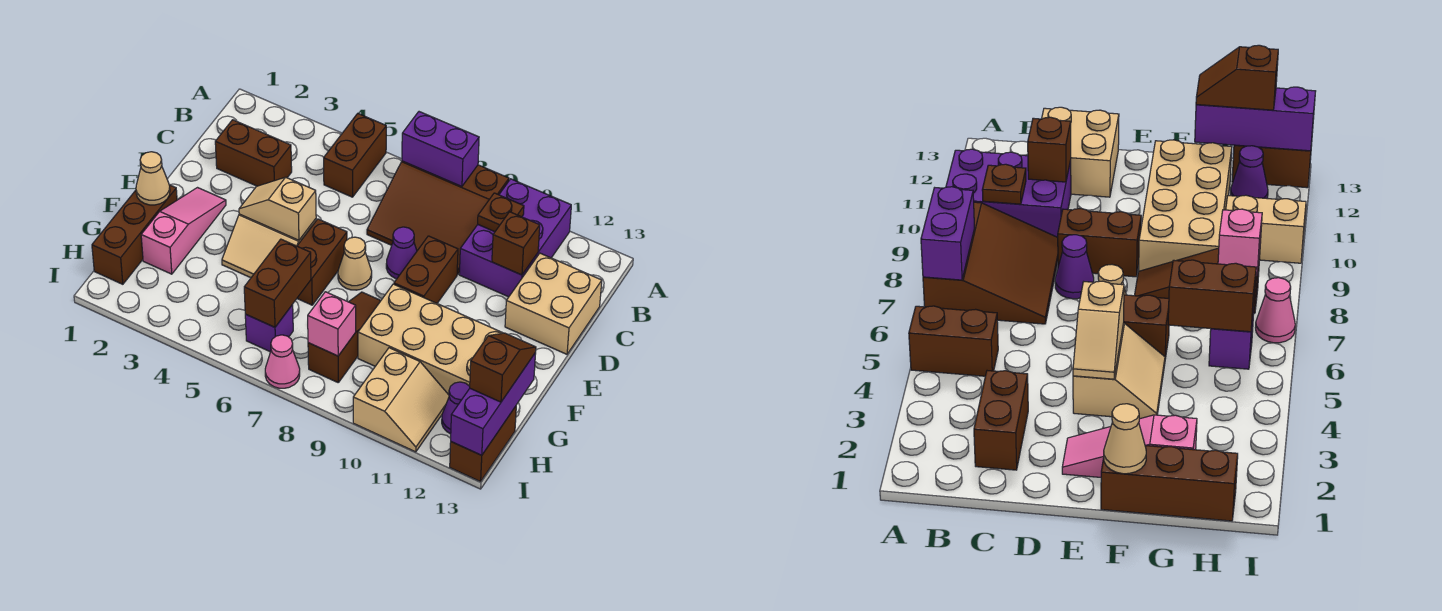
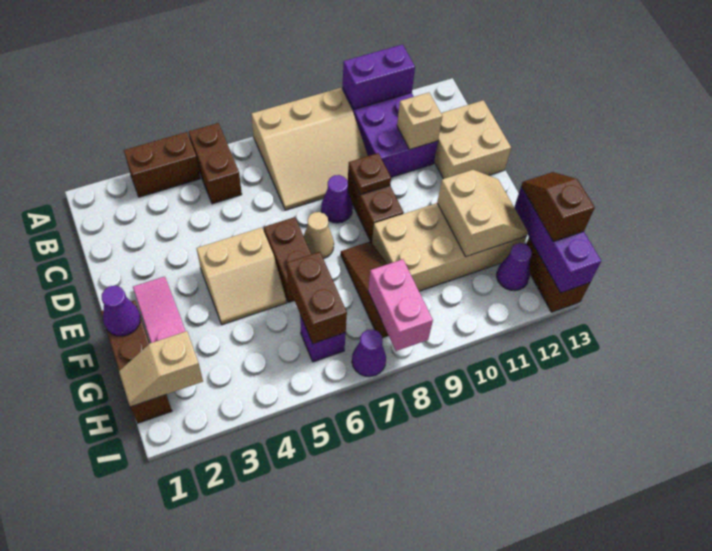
brown 3x3 slope [367,161,509,274] -> tan 3x3 slope [251,88,368,210]
purple 1x2 brick [402,112,479,186] -> purple 1x2 brick moved to [343,44,415,109]
brown 1x1 plate [478,193,524,232] -> brown 1x1 plate moved to [348,153,391,195]
brown 1x2 brick [215,120,292,186] -> brown 1x2 brick moved to [124,132,200,197]
brown 1x1 brick [492,212,540,275] -> tan 1x1 brick [397,92,442,150]
tan 1x2 slope [239,177,316,240] -> tan 1x2 slope moved to [119,331,203,407]
tan 1x1 cone [136,152,170,205] -> purple 1x1 cone [102,286,140,336]
pink 1x1 brick [308,292,356,356] -> pink 1x2 brick [368,259,433,351]
tan 2x2 slope [353,348,449,452] -> tan 2x2 slope moved to [437,170,528,257]
pink 1x1 cone [265,335,300,388] -> purple 1x1 cone [352,329,386,377]

